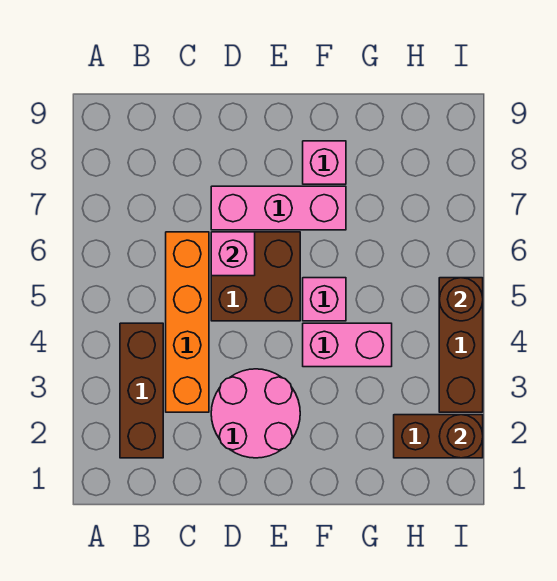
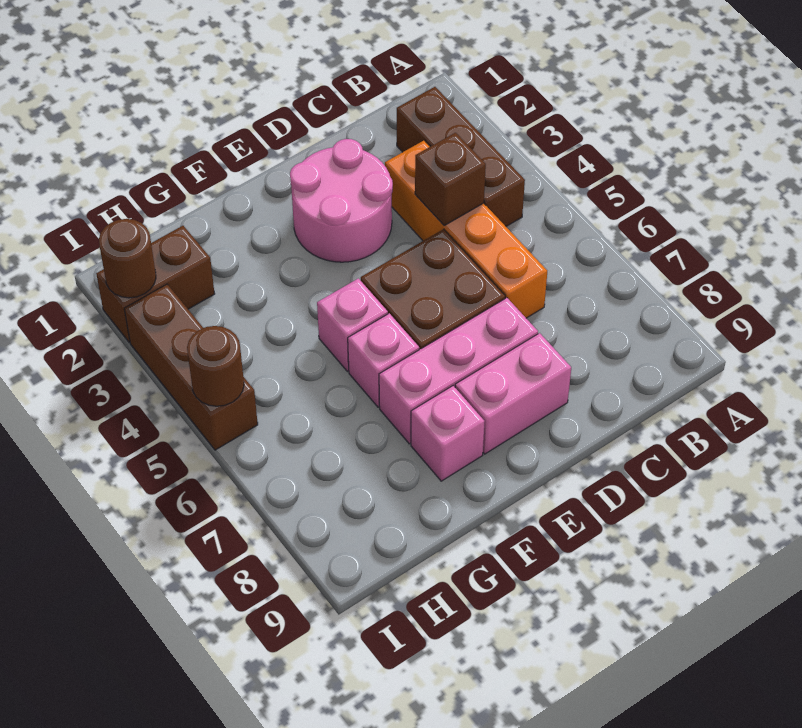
none -> brown 1x1 brick [415,133,486,225]
pink 1x1 brick [211,232,255,276] -> pink 1x1 brick moved to [348,313,419,407]
pink 1x2 brick [303,323,392,367] -> pink 1x2 brick moved to [455,333,571,454]

